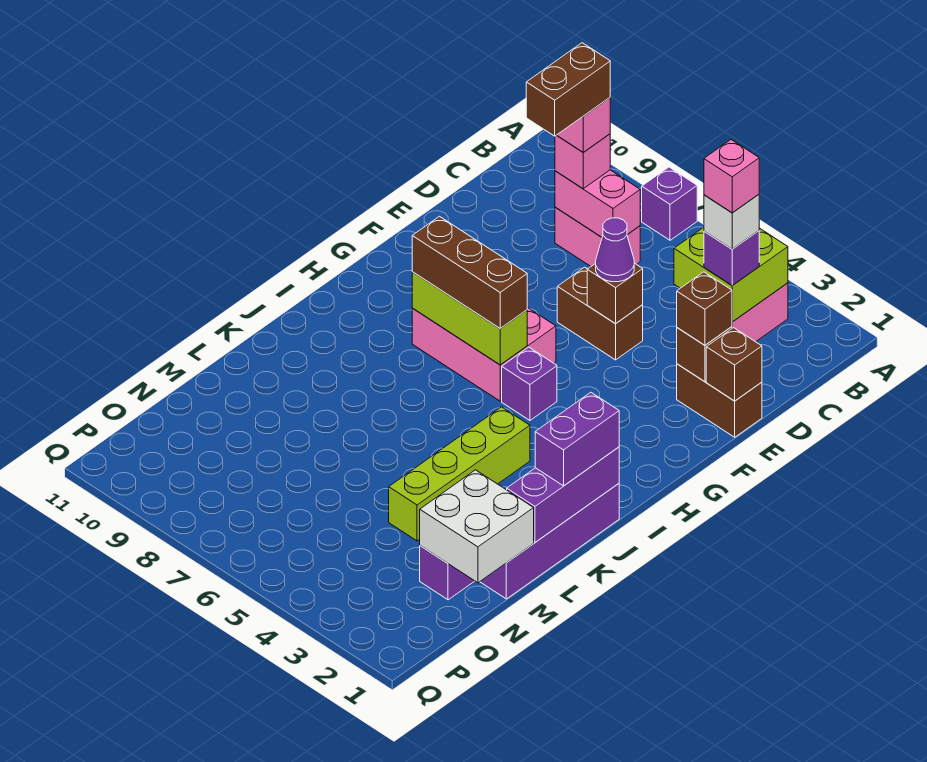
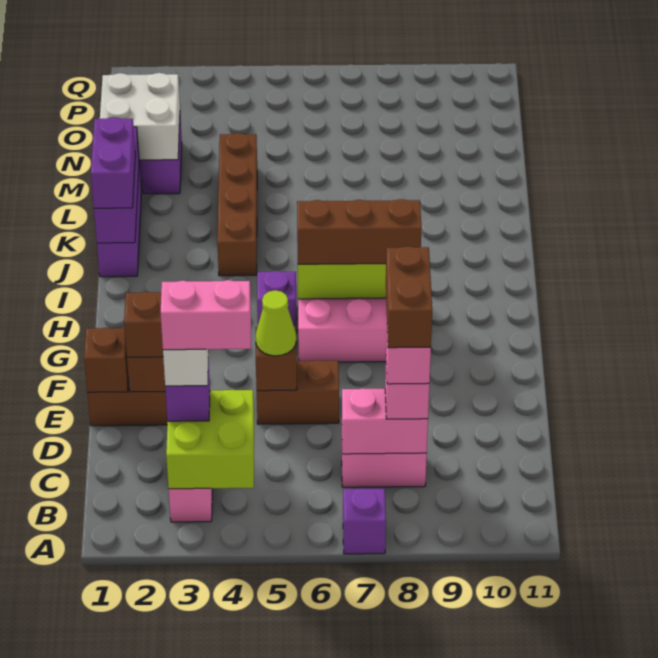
pink 1x1 brick [704,140,759,213] -> pink 1x2 brick [161,280,251,350]
purple 1x1 cone [596,218,634,282] -> lime 1x1 cone [256,290,296,356]
lime 1x4 brick [389,407,530,541] -> brown 1x4 brick [217,133,257,276]

